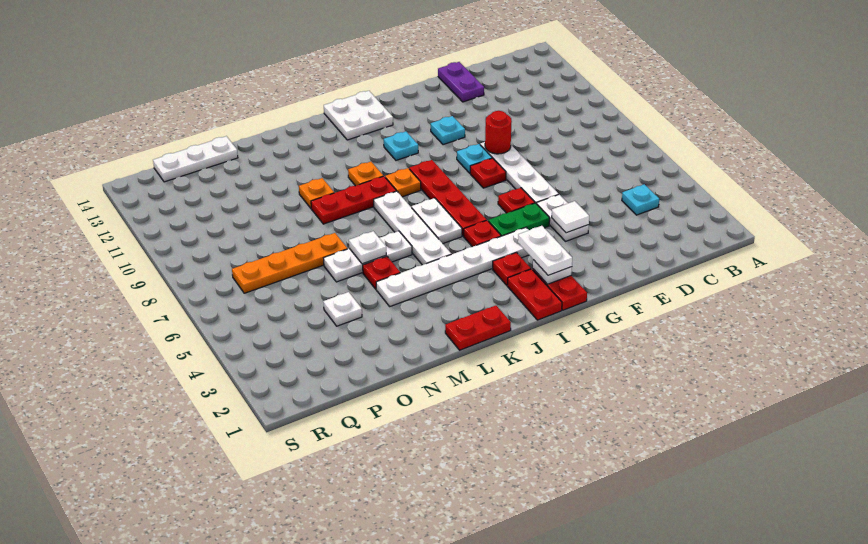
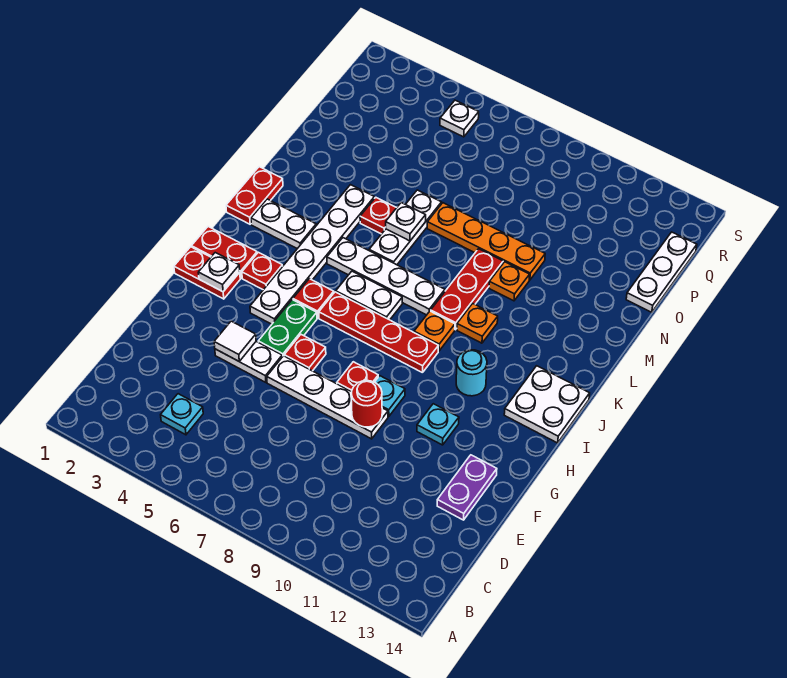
purple 1x2 plate [438,62,484,102] -> purple 1x2 plate turned to [437,455,497,520]
white 1x2 plate [518,226,572,275] -> white 1x2 plate moved to [251,199,316,249]
cyan 1x1 plate [384,132,418,160] -> cyan 1x1 round brick [456,350,487,396]
orange 1x4 plate [232,233,347,293] -> orange 1x4 plate turned to [427,203,545,280]
white 1x1 plate [323,292,362,326] -> white 1x1 plate moved to [440,100,479,137]

